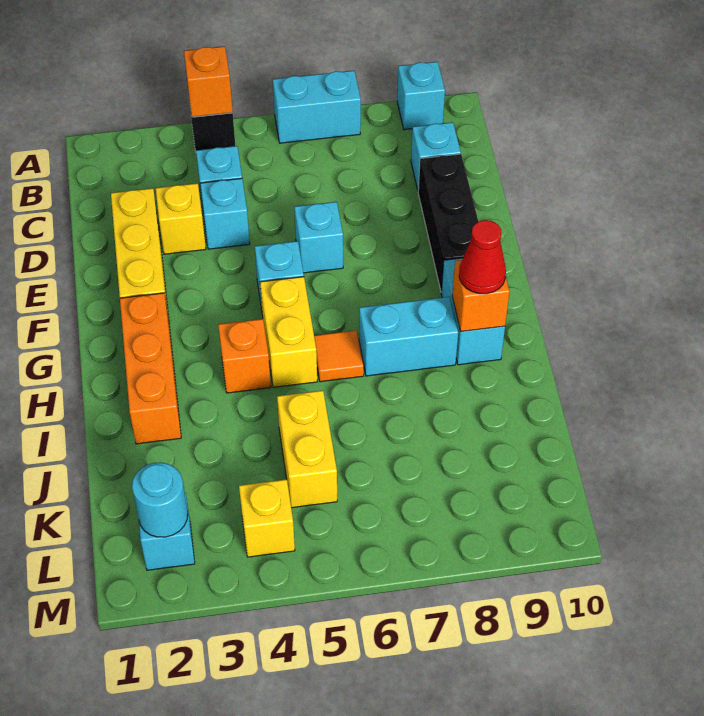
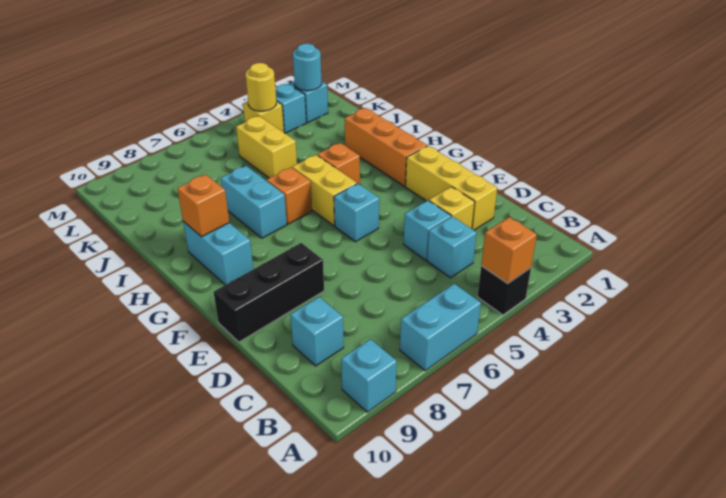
black 1x3 brick [418,154,478,292] -> black 1x3 brick turned to [214,243,324,342]
cyan 1x1 brick [294,202,343,273] -> cyan 1x1 brick moved to [275,84,306,133]
orange 1x1 tile [314,330,364,382] -> orange 1x1 brick [267,167,312,224]
cyan 1x2 brick [359,297,458,376] -> cyan 1x2 brick turned to [221,166,287,238]
red 1x1 cone [459,220,506,294] -> none
none -> yellow 1x1 round brick [245,63,276,111]

